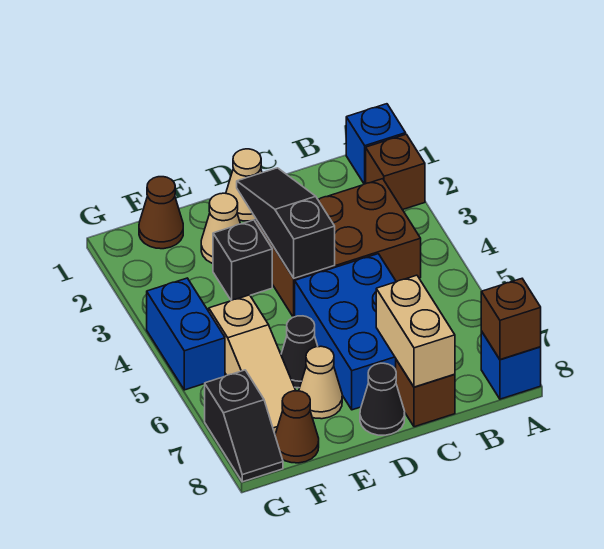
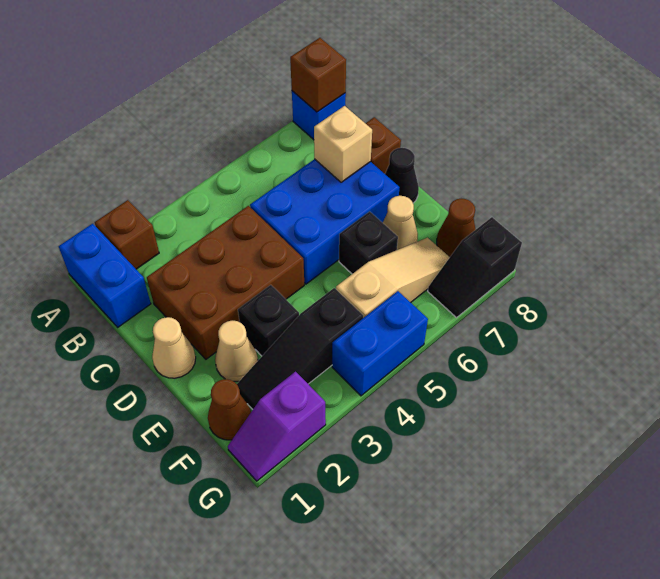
blue 1x1 brick [346,104,406,184] -> blue 1x2 brick [59,224,151,327]
brown 2x3 brick [256,179,421,317] -> brown 2x3 brick turned to [147,206,304,359]
tan 1x2 brick [376,275,455,387] -> tan 1x1 brick [314,106,372,182]
black 1x3 slope [237,168,335,278] -> black 1x3 slope moved to [237,288,363,409]
black 1x1 cone [281,316,318,388] -> black 1x1 brick [339,211,398,274]
none -> purple 1x2 slope [228,372,326,481]
black 1x2 slope [205,370,283,482] -> black 1x2 slope turned to [428,217,522,318]

